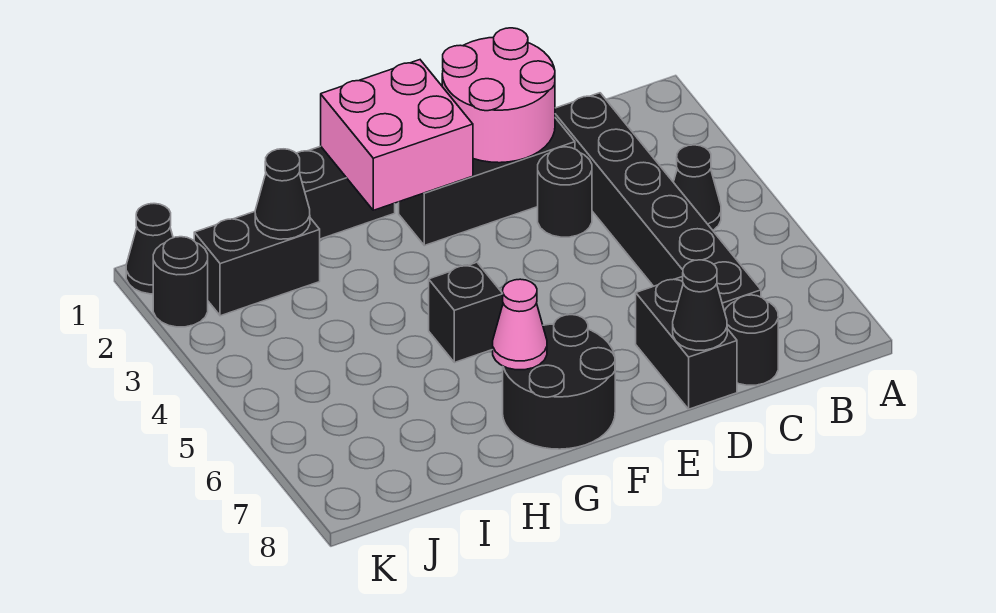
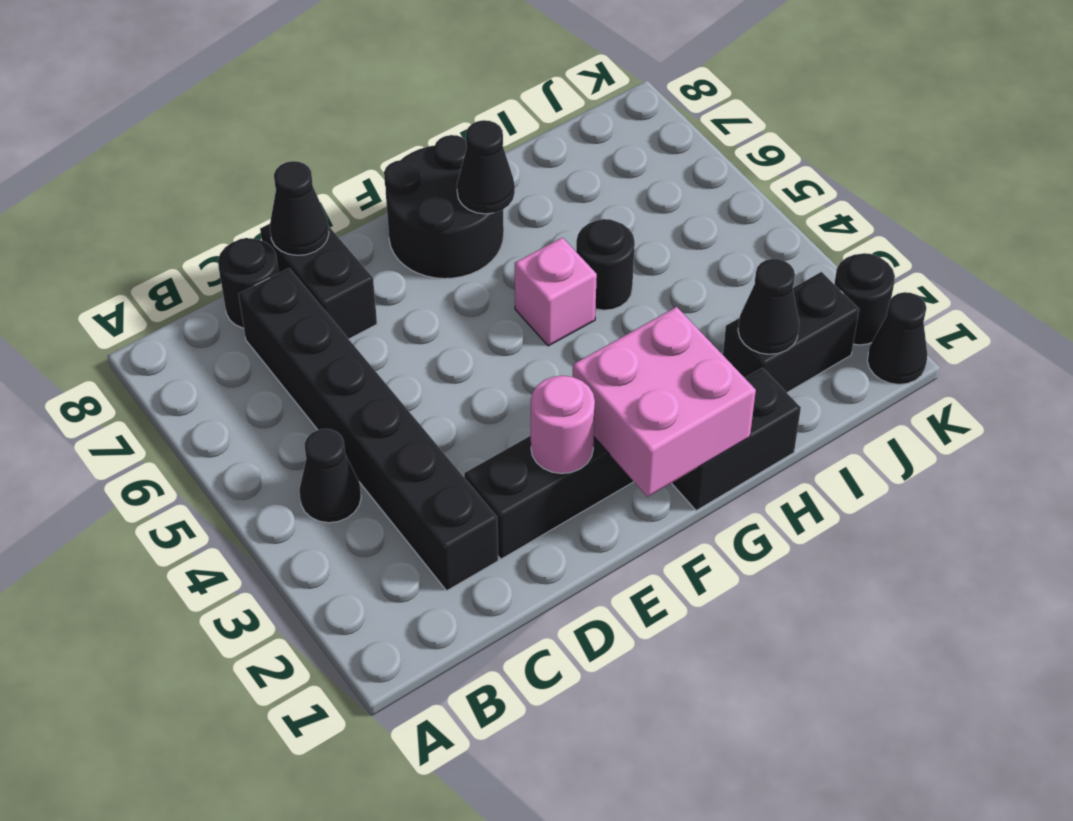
pink 2x2 round brick [442,28,555,163] -> pink 1x1 round brick [531,376,595,474]
black 1x1 round brick [538,147,592,237] -> black 1x1 round brick moved to [576,219,635,310]
black 1x1 brick [429,262,503,363] -> pink 1x1 brick [515,238,597,346]
pink 1x1 cone [493,279,547,370] -> black 1x1 cone [457,120,515,214]

